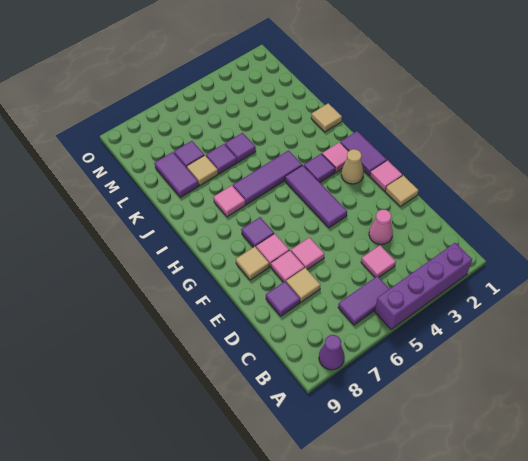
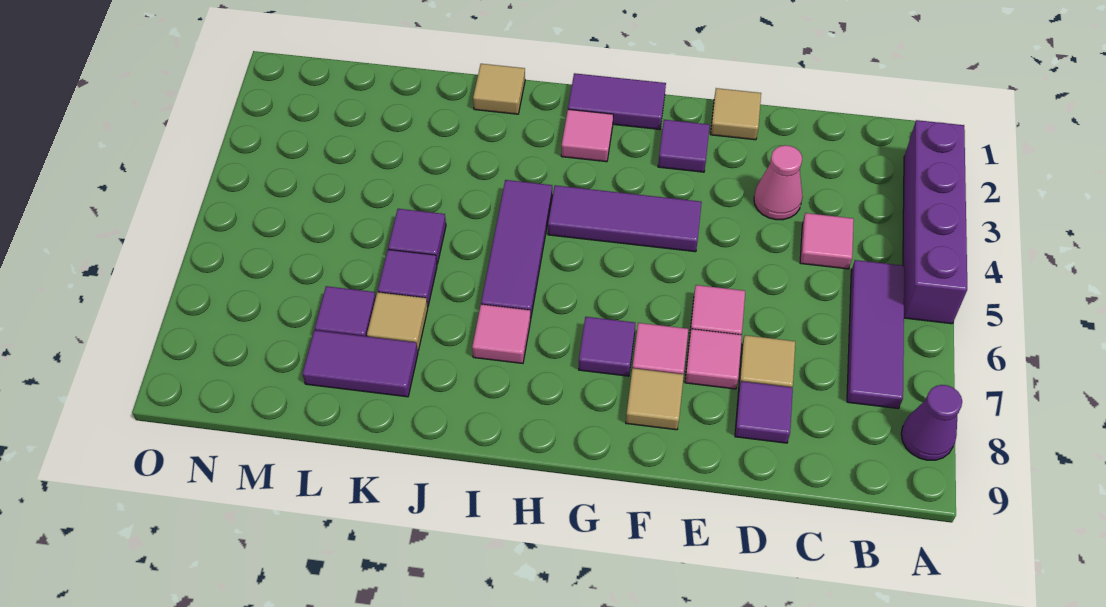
purple 1x2 tile [338,276,389,325] -> purple 1x3 tile [847,260,904,409]
pink 1x1 tile [370,160,402,191] -> none
tan 1x1 cone [341,149,364,184] -> none
purple 1x1 tile [304,154,335,182] -> purple 1x1 tile moved to [658,120,710,172]

